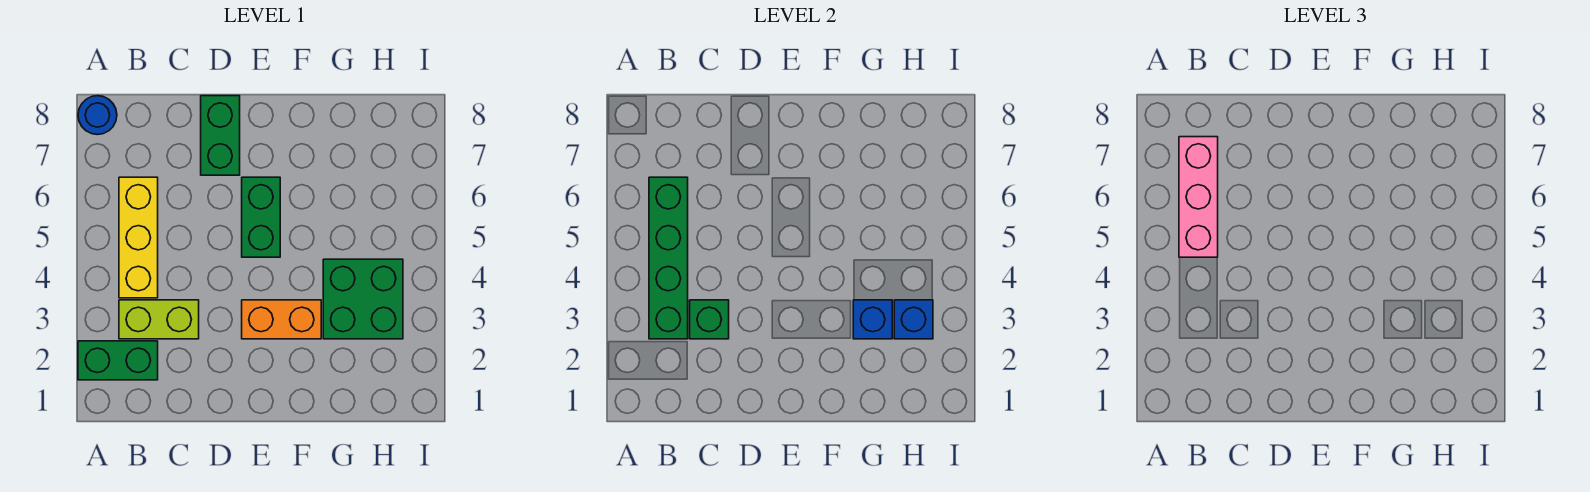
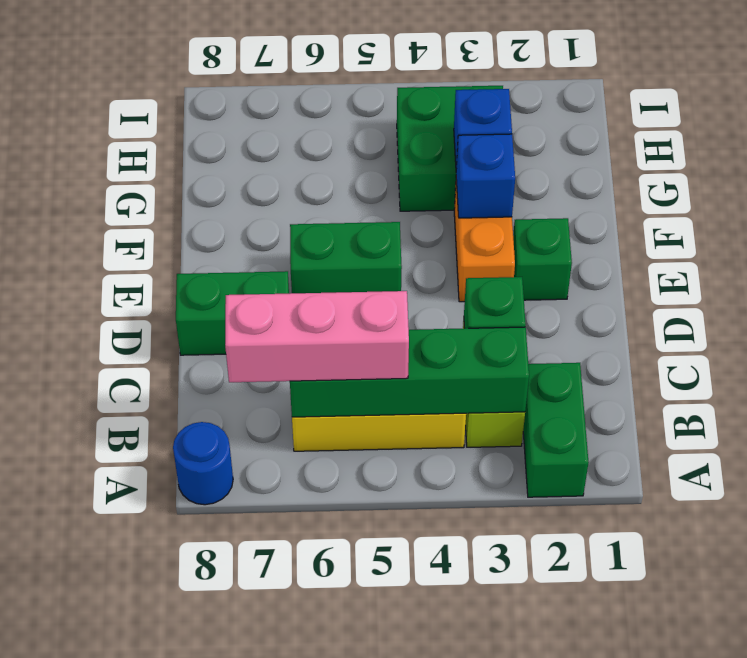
none -> green 1x1 brick [513,218,572,300]
blue 1x1 brick [894,300,933,339] -> blue 1x1 brick moved to [456,134,515,218]

